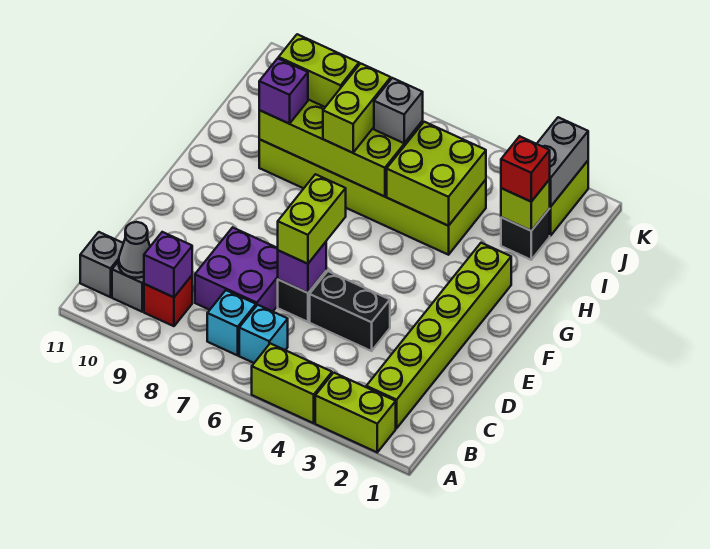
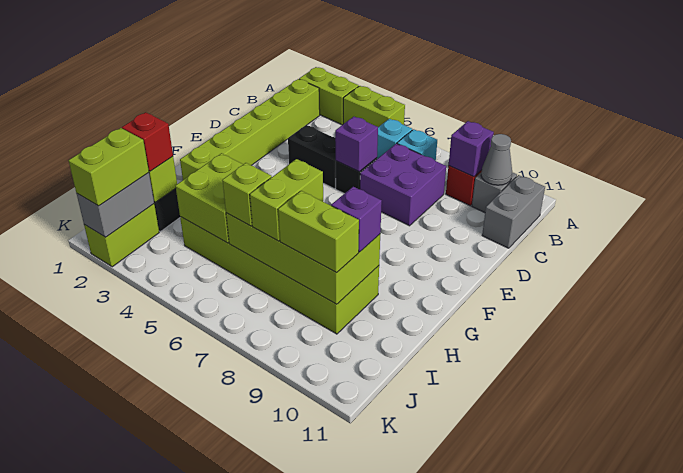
grey 1x1 brick [80,232,123,297] -> grey 1x2 brick [482,175,545,248]
lime 1x2 brick [278,174,346,264] -> lime 1x2 brick moved to [69,128,149,206]
grey 1x1 brick [374,78,423,143] -> lime 1x1 brick [222,163,272,226]

